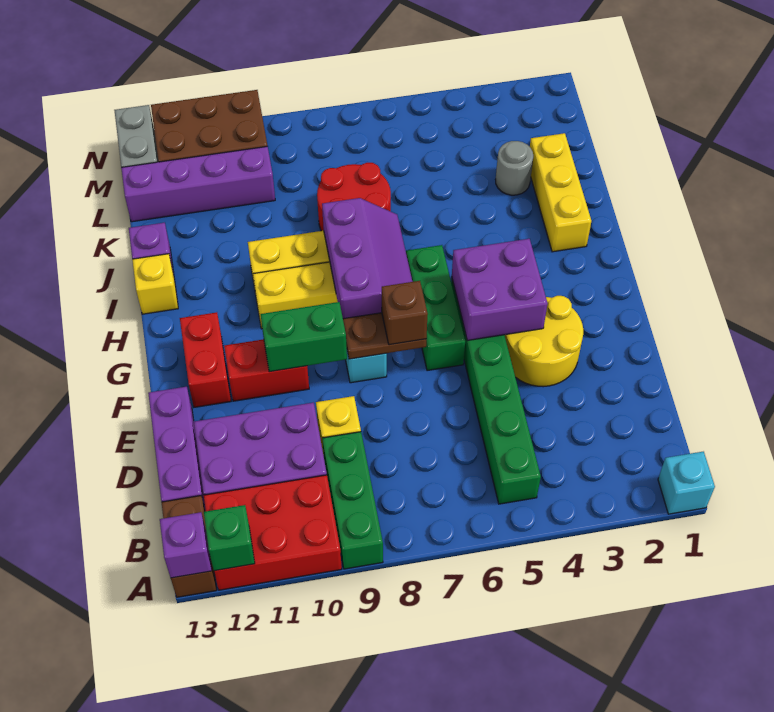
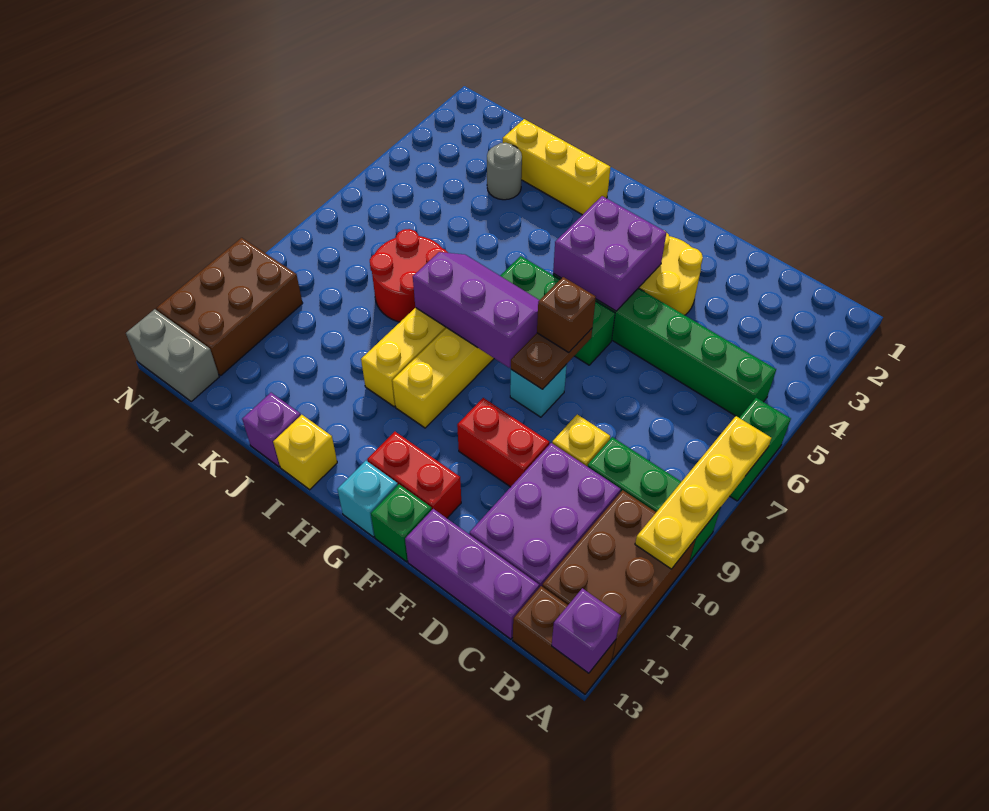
cyan 1x1 brick [658,452,715,514] -> cyan 1x1 brick moved to [337,461,398,537]
none -> yellow 1x4 plate [635,416,771,569]
red 2x3 brick [204,475,342,590] -> brown 2x3 brick [542,490,696,659]
green 1x1 brick [204,505,255,571] -> green 1x1 brick moved to [371,484,432,562]
green 1x2 brick [261,302,347,372] -> green 1x2 brick moved to [730,398,791,501]
red 1x2 brick [224,339,309,401] -> red 1x2 brick turned to [457,398,549,487]
purple 1x4 brick [121,146,275,222] -> none

